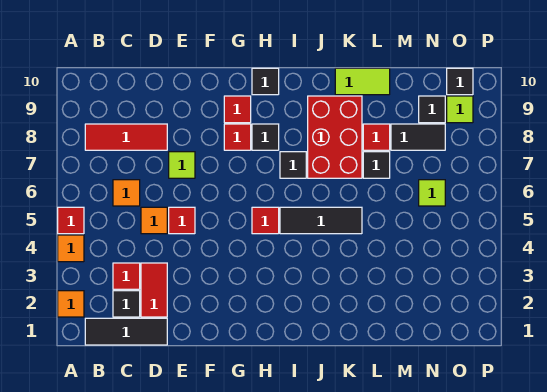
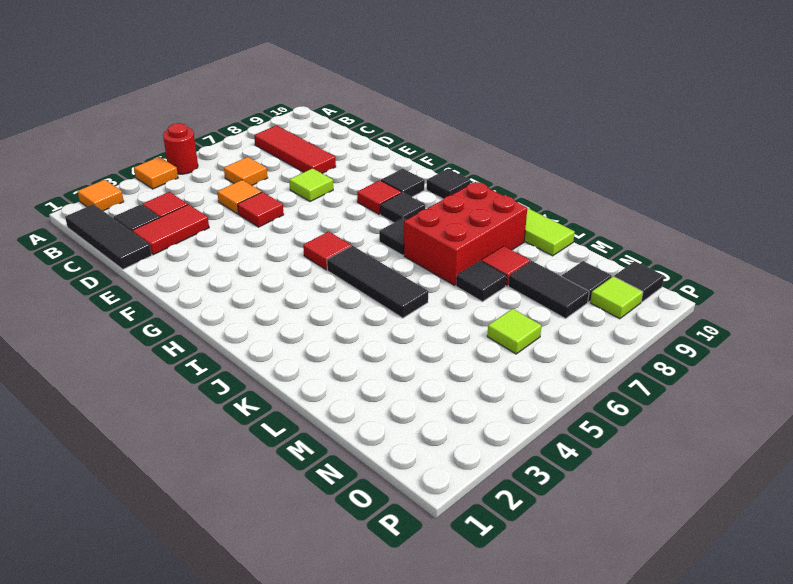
red 1x1 tile [58,207,84,234] -> red 1x1 round brick [163,123,198,174]
red 1x1 tile [224,96,251,123] -> black 1x1 tile [381,169,425,197]

